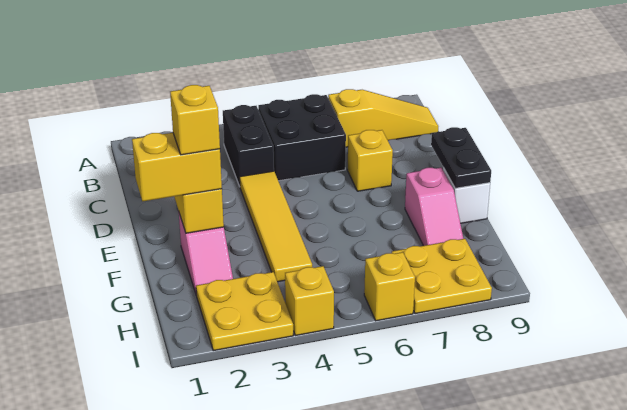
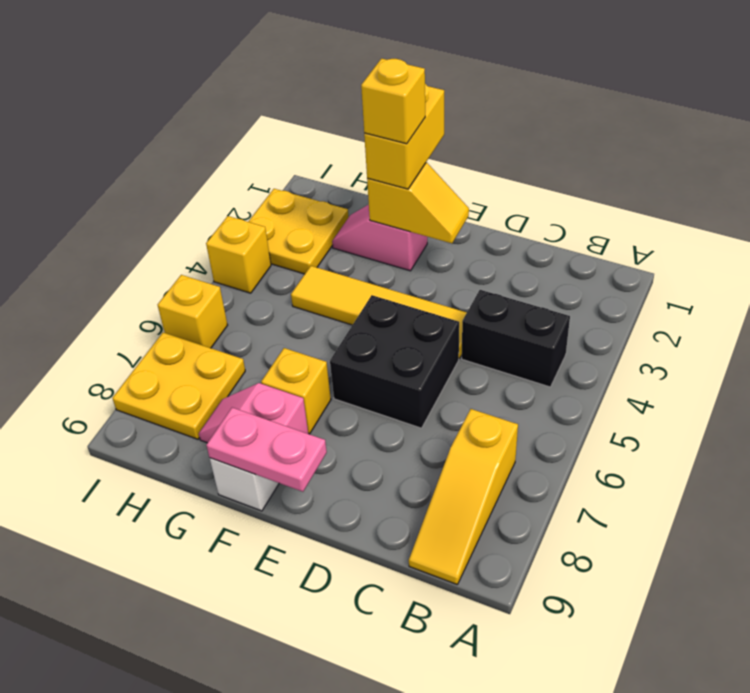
black 2x2 brick [258,94,346,181] -> black 2x2 brick moved to [330,295,459,428]
yellow 1x1 brick [348,130,393,191] -> yellow 1x1 brick moved to [261,348,331,434]
black 1x2 plate [431,127,491,188] -> pink 1x2 plate [206,408,327,492]

